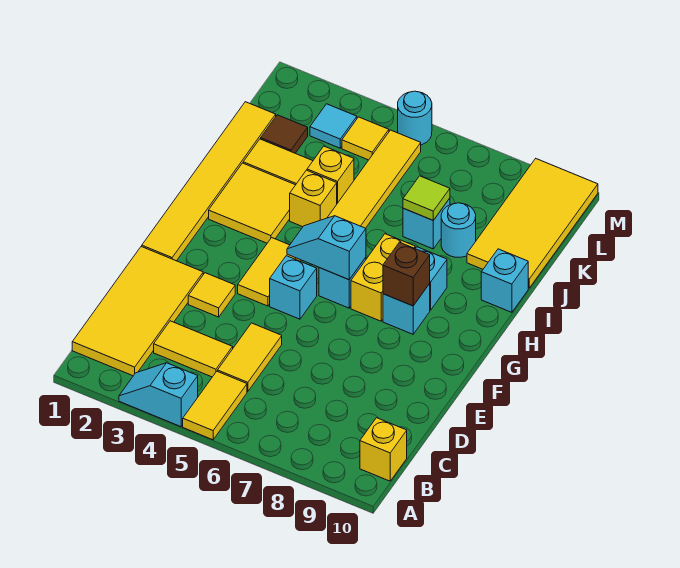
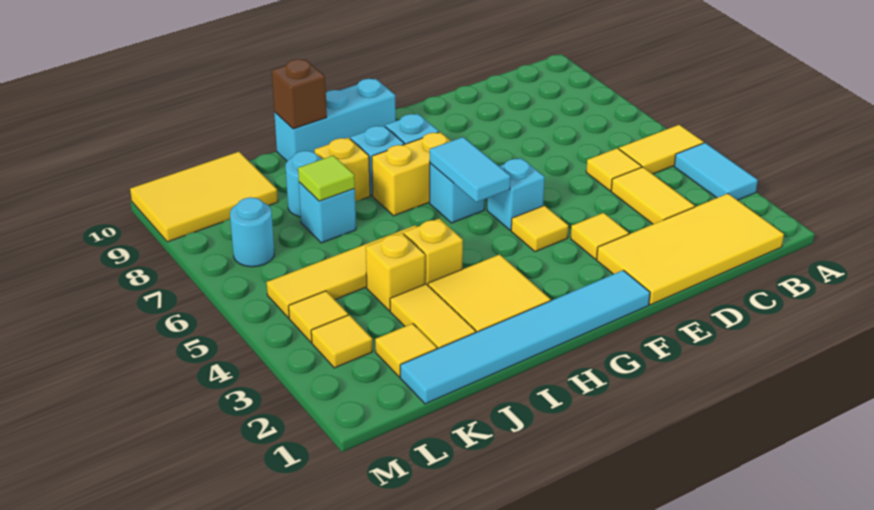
cyan 1x2 slope [119,363,198,427] -> cyan 1x2 tile [674,143,758,200]
yellow 1x1 brick [360,418,407,481] -> yellow 1x1 brick moved to [315,138,370,202]
yellow 1x2 tile [218,323,282,392] -> yellow 1x1 tile [586,148,642,191]
yellow 1x6 tile [142,102,276,261] -> cyan 1x6 tile [400,270,650,404]
yellow 1x2 tile [238,238,301,306] -> yellow 1x1 tile [511,206,569,252]
cyan 1x2 slope [287,216,366,280] -> cyan 1x2 tile [430,137,511,202]
brown 1x1 brick [383,242,430,306] -> brown 1x1 brick moved to [272,59,327,129]
cyan 1x1 brick [481,249,528,312] -> cyan 1x3 brick [274,79,396,161]
yellow 2x4 tile [467,159,598,288] -> yellow 2x3 tile [130,152,278,242]
brown 1x1 tile [261,115,308,153] -> yellow 1x1 tile [375,323,437,377]
cyan 1x1 tile [310,104,357,148] -> yellow 1x1 tile [311,315,372,368]
cyan 1x1 round brick [398,91,432,145] -> cyan 1x1 round brick moved to [230,197,274,267]

